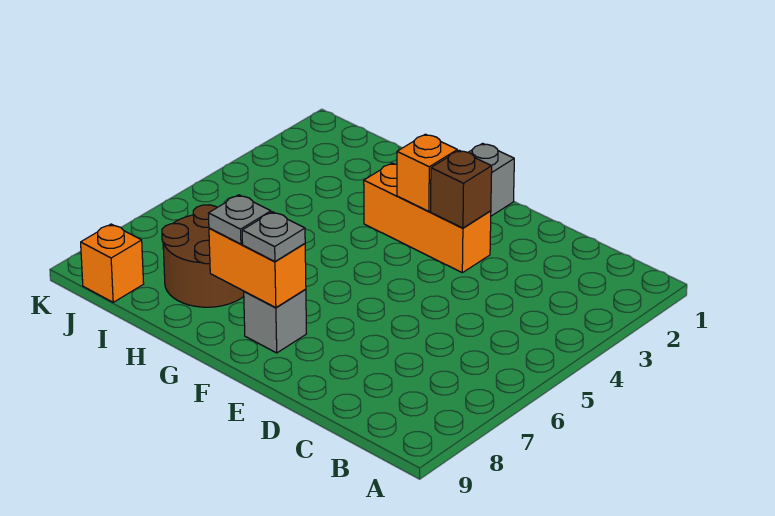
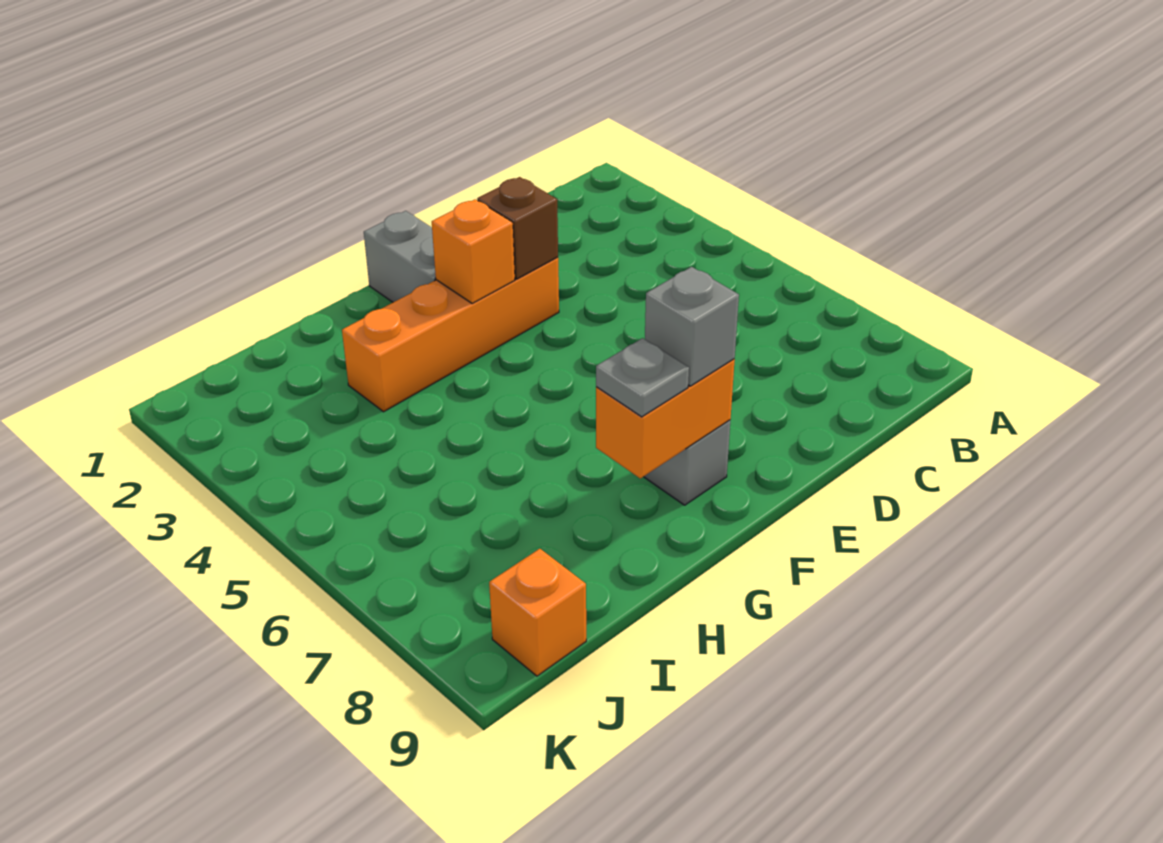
orange 1x3 brick [364,163,491,273] -> orange 1x4 brick [342,257,559,412]
grey 1x1 plate [242,212,305,261] -> grey 1x1 brick [645,267,739,386]
brown 2x2 round brick [162,205,244,307] -> none

